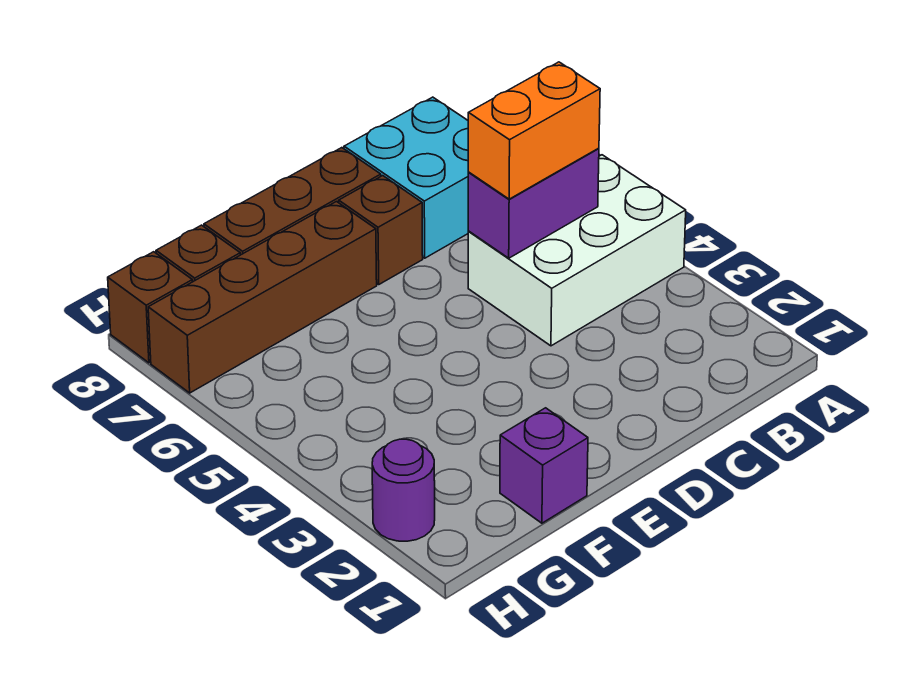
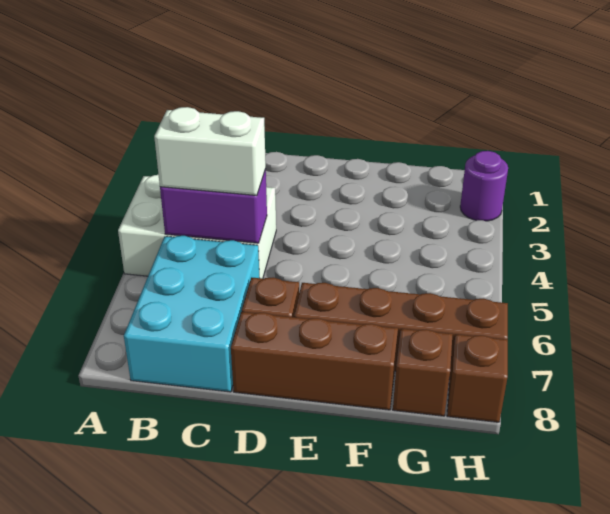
orange 1x2 brick [468,62,600,199] -> white 1x2 brick [154,107,266,196]
cyan 2x2 brick [344,97,469,258] -> cyan 2x3 brick [124,236,259,392]
purple 1x1 brick [500,408,588,523] -> none

